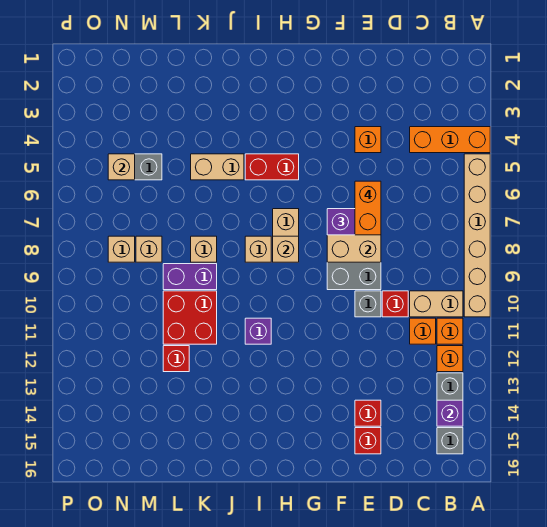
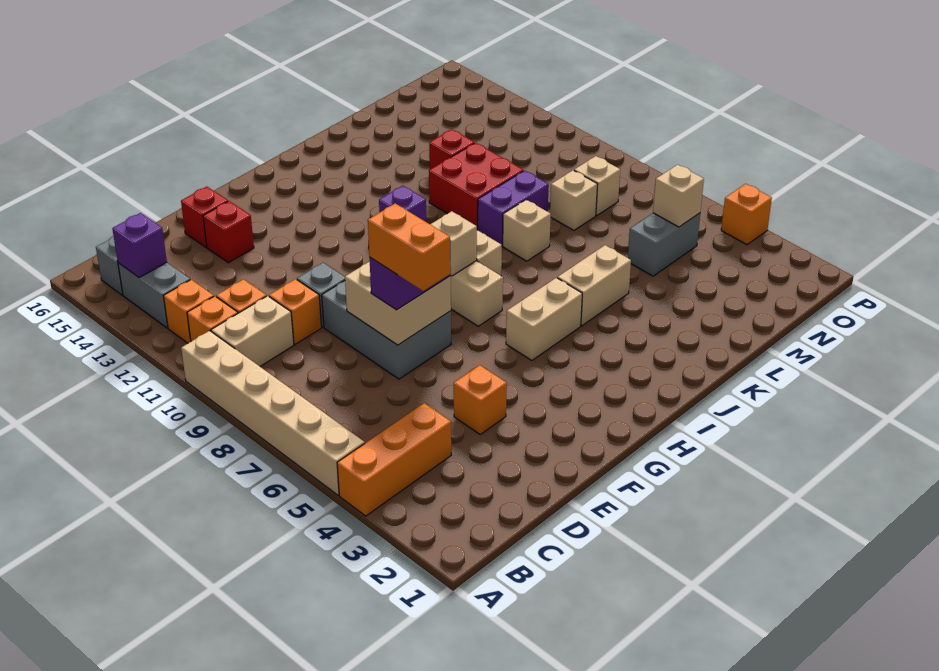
red 1x1 brick [382,291,408,317] -> orange 1x1 brick [269,279,321,344]
red 1x2 brick [245,154,299,180] -> tan 1x2 brick [506,278,582,360]
none -> orange 1x1 brick [721,184,772,245]

